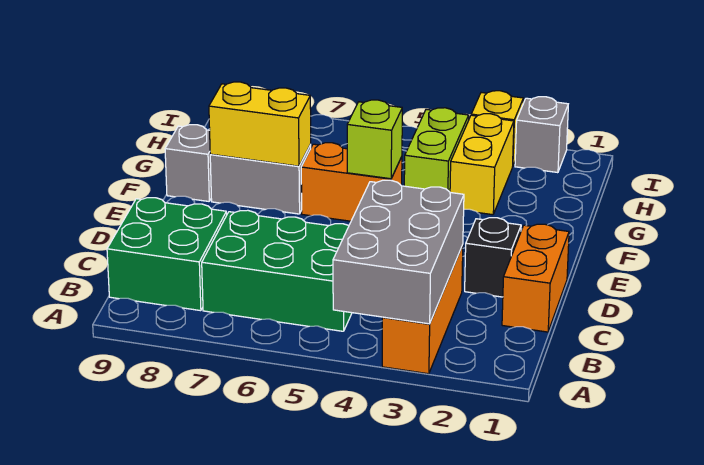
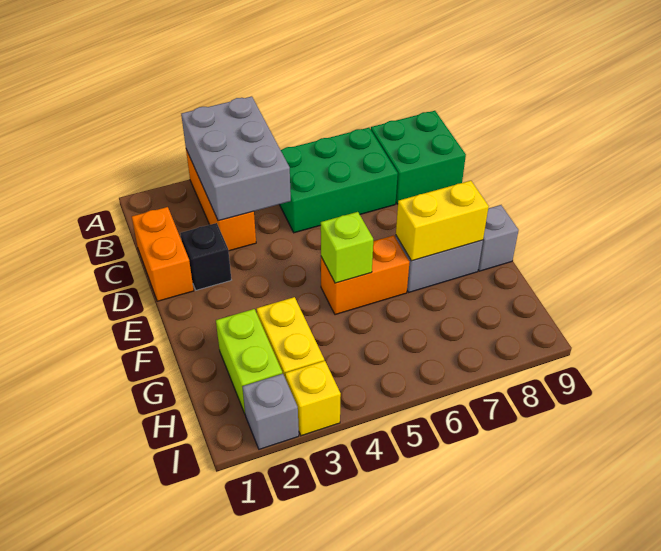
lime 1x2 brick [404,108,469,192] -> lime 1x2 brick moved to [216,309,282,413]

